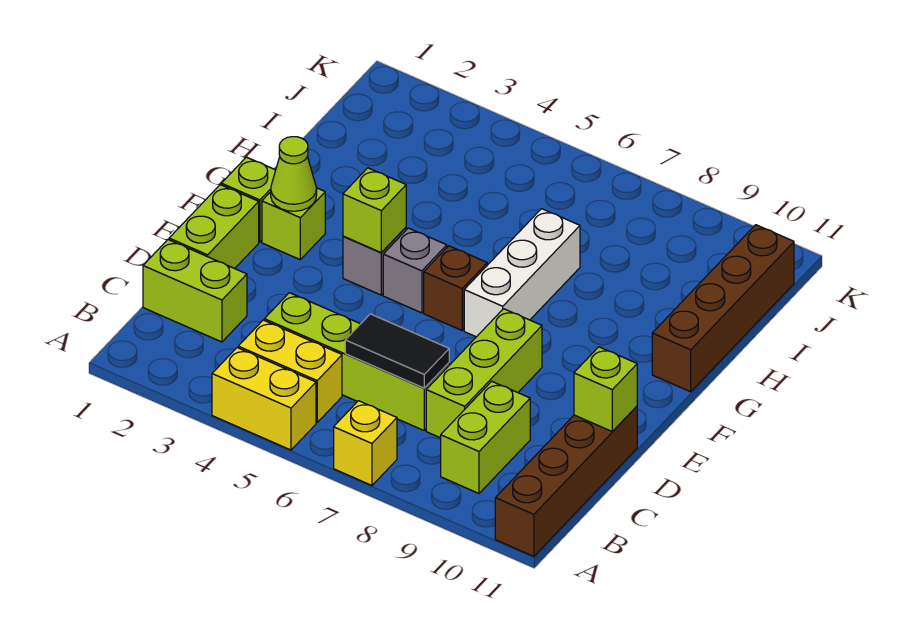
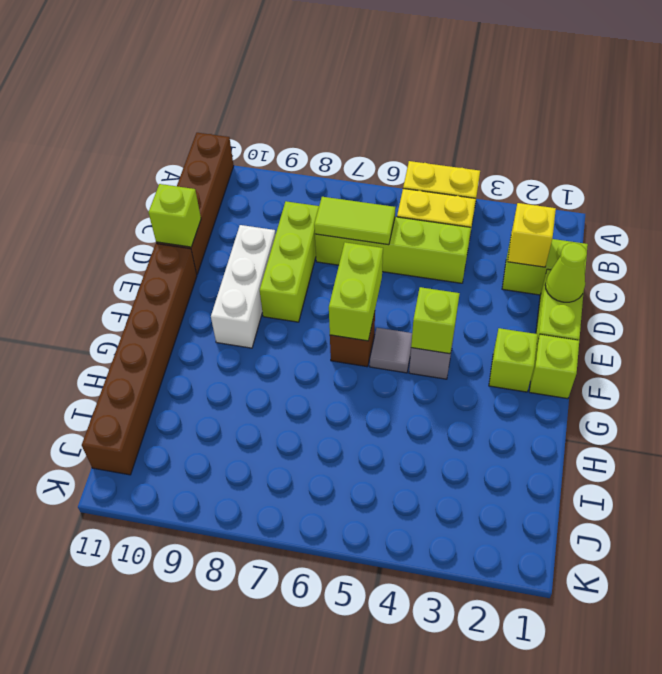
yellow 1x1 brick [334,401,397,485] -> yellow 1x1 brick moved to [508,203,556,267]
lime 1x2 brick [441,381,530,493] -> lime 1x2 brick moved to [329,242,383,341]
black 1x2 tile [345,314,449,388] -> lime 1x2 tile [314,197,395,245]
lime 1x1 cone [271,137,317,211] -> lime 1x1 cone moved to [545,243,587,302]
grey 1x1 brick [383,228,447,313] -> grey 1x1 tile [370,328,412,373]
white 1x3 brick [464,209,580,337] -> white 1x3 brick moved to [211,225,276,348]
brown 1x4 brick [652,225,794,392] -> brown 1x6 brick [82,244,197,475]

